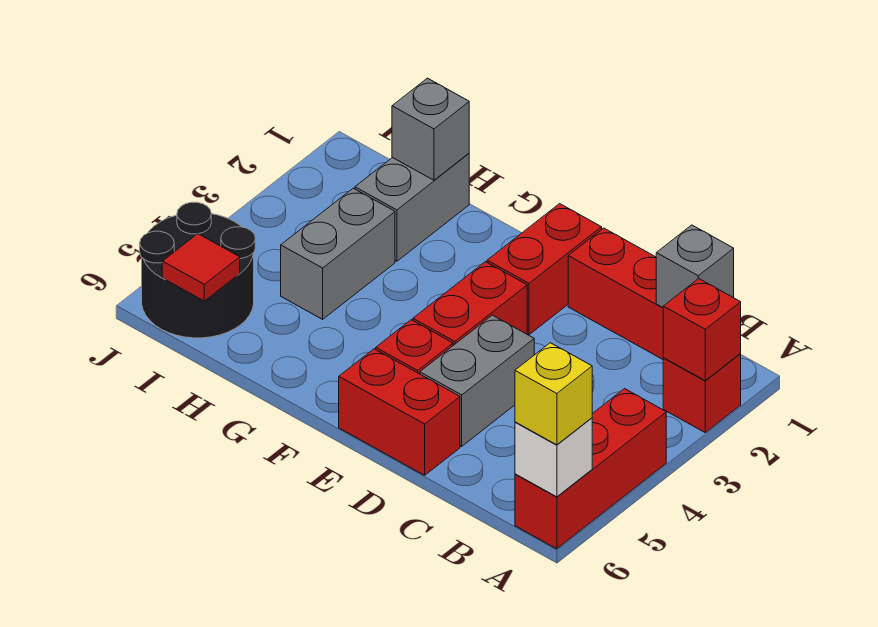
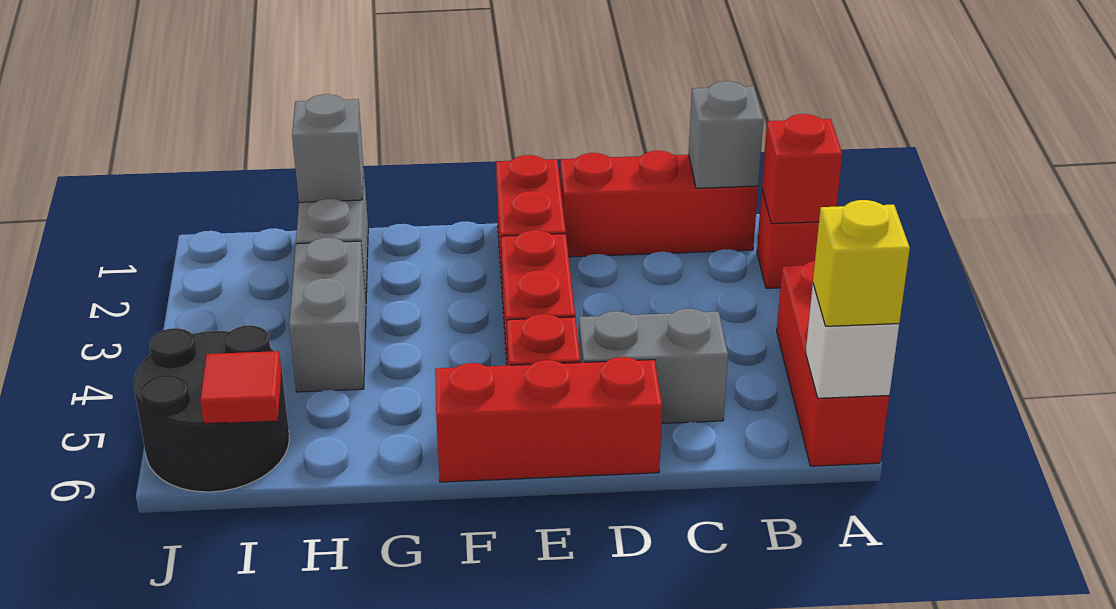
grey 1x2 brick [420,315,534,446] -> grey 1x2 brick turned to [579,308,728,423]
red 1x2 brick [339,349,460,475] -> red 1x3 brick [435,357,662,482]

